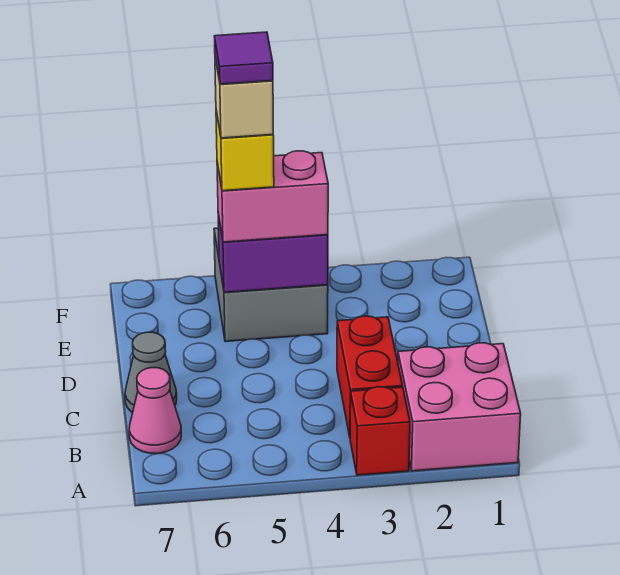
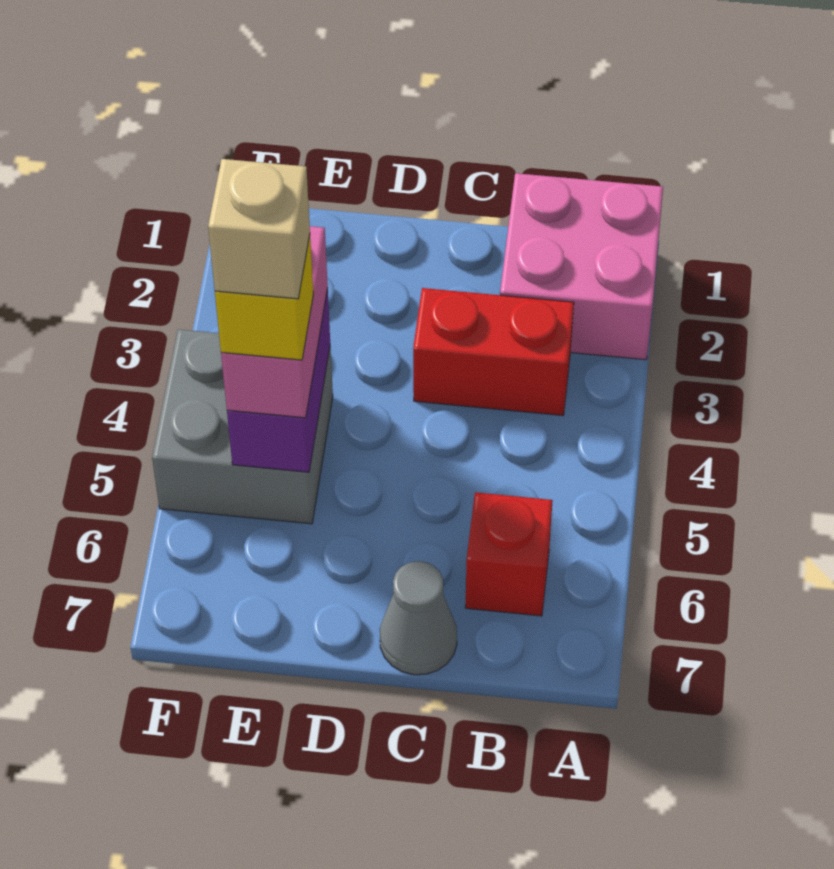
red 1x1 brick [350,387,410,475] -> red 1x1 brick moved to [465,492,553,616]
pink 1x1 cone [129,368,181,454] -> none
purple 1x1 tile [214,32,273,84] -> none

